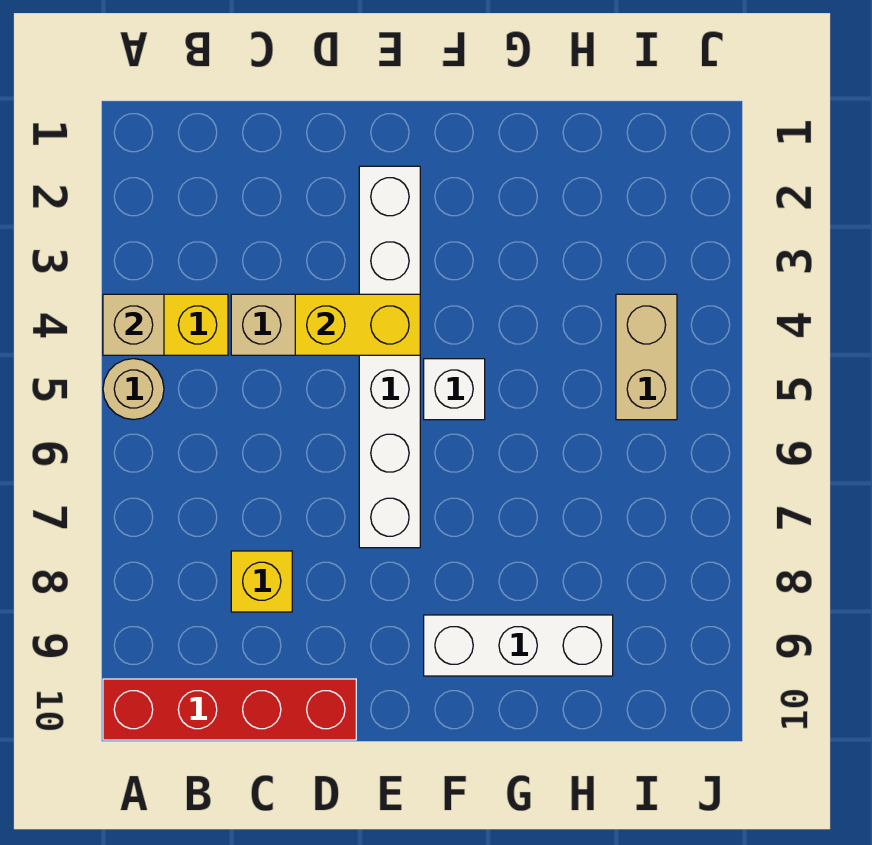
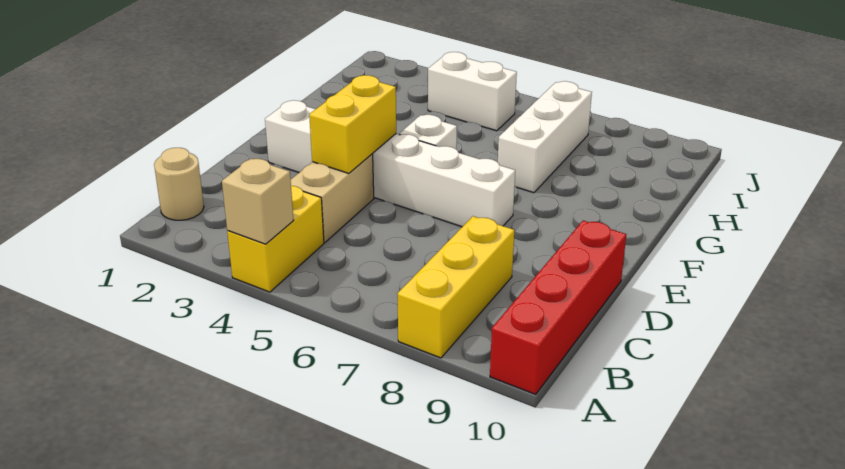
tan 1x1 round brick [103,359,164,420] -> tan 1x1 round brick moved to [154,148,204,220]
yellow 1x1 brick [231,551,292,612] -> yellow 1x3 brick [398,216,514,358]
white 1x3 brick [424,615,613,676] -> white 1x3 brick moved to [498,81,592,193]
tan 1x2 brick [616,294,677,420] -> white 1x2 brick [428,52,517,131]

